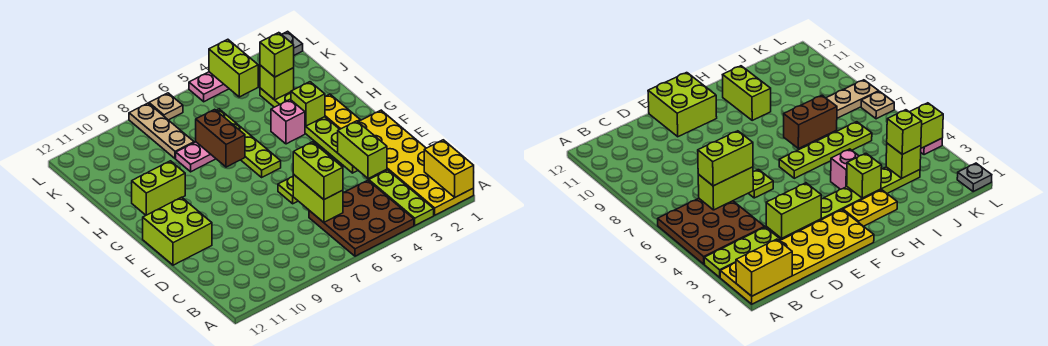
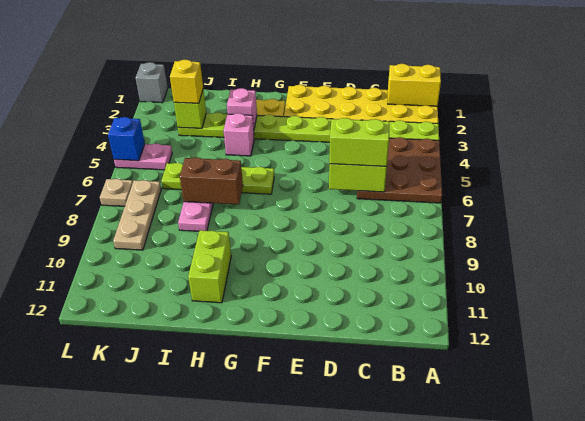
lime 1x2 brick [338,121,387,179] -> none
lime 1x1 plate [278,177,298,204] -> none
lime 2x2 brick [143,197,212,265] -> none
lime 1x1 brick [291,82,325,126] -> pink 1x1 brick [227,88,257,128]
lime 1x1 brick [260,33,294,77] -> yellow 1x1 brick [170,60,203,103]
tan 1x3 plate [129,103,194,159] -> tan 1x3 plate turned to [113,180,161,250]
lime 1x2 brick [209,39,258,97] -> none
grey 1x1 plate [282,31,303,55] -> grey 1x1 brick [136,62,168,103]
pink 1x2 plate [189,72,229,102] -> pink 1x2 plate turned to [114,143,172,170]
none -> blue 1x1 brick [108,117,145,161]

